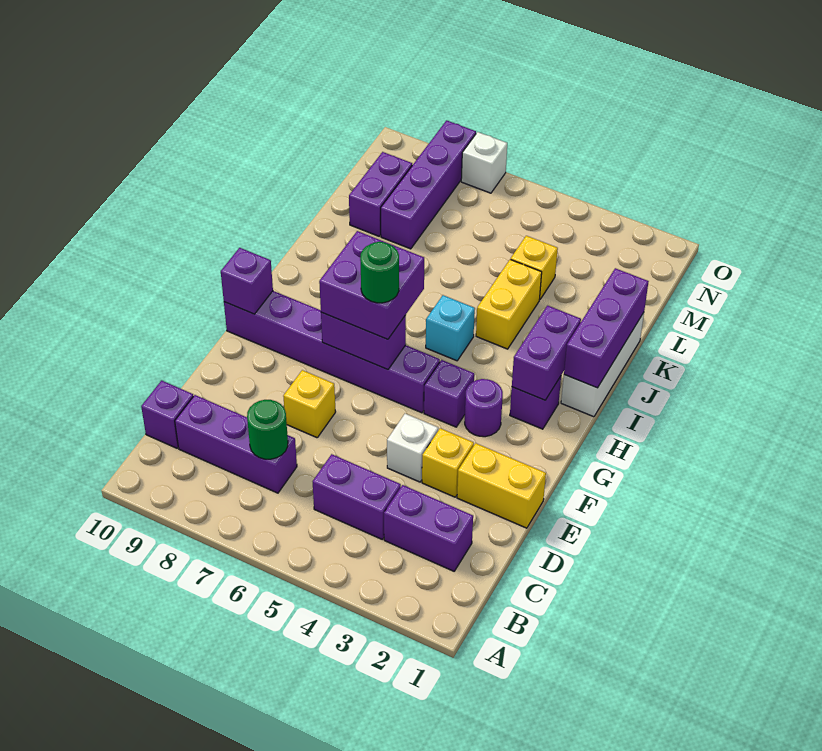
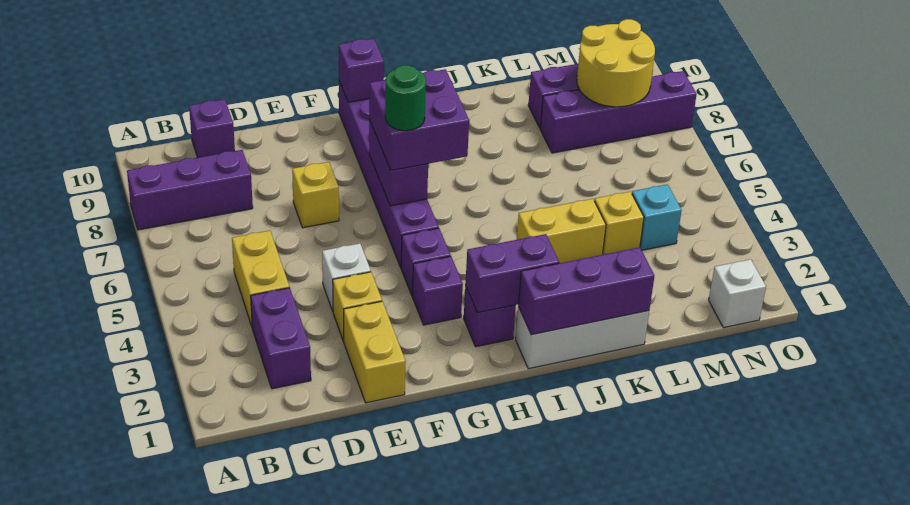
purple 1x2 brick [313,454,401,540] -> yellow 1x2 brick [232,230,289,326]
purple 1x3 brick [175,395,297,493] -> purple 1x3 brick turned to [127,150,253,230]
green 1x1 round brick [247,400,288,459] -> none
purple 1x1 round brick [465,379,503,437] -> purple 1x1 brick [412,256,463,325]
cyan 1x1 brick [426,295,475,361] -> cyan 1x1 brick moved to [632,184,682,250]
none -> yellow 2x2 round brick [577,19,655,107]
white 1x1 brick [461,132,507,193] -> white 1x1 brick moved to [709,259,766,328]

